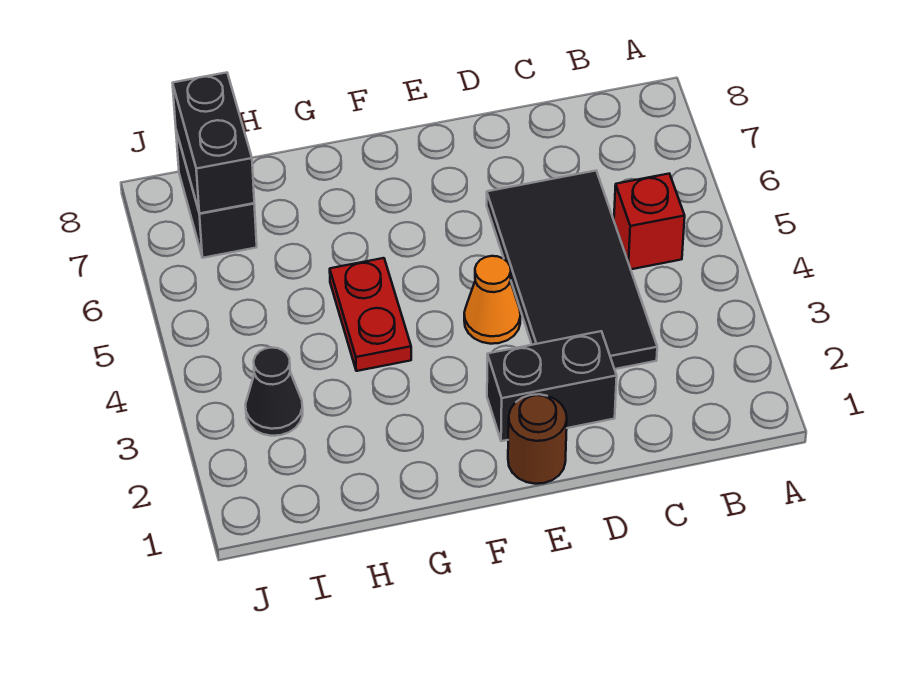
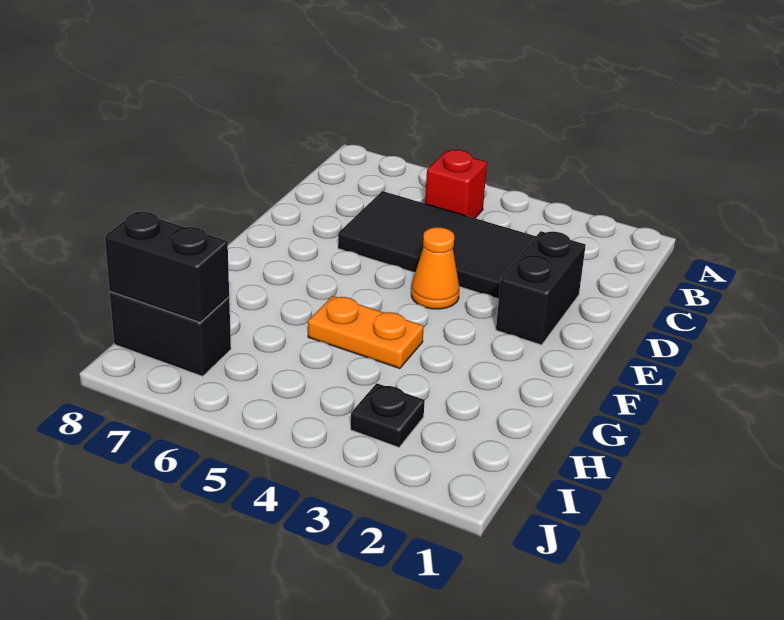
brown 1x1 round brick [508,394,567,484] -> none
red 1x2 plate [330,258,411,371] -> orange 1x2 plate [308,296,424,369]
black 1x1 cone [246,348,303,436] -> black 1x1 plate [351,383,425,447]

